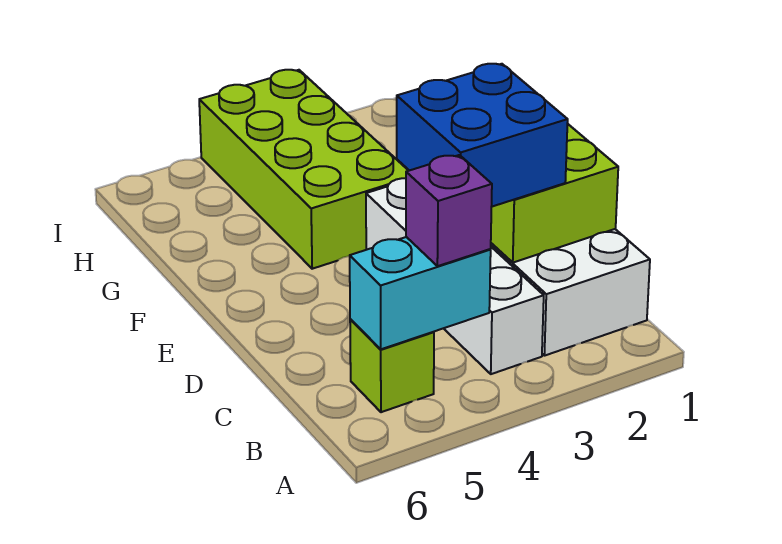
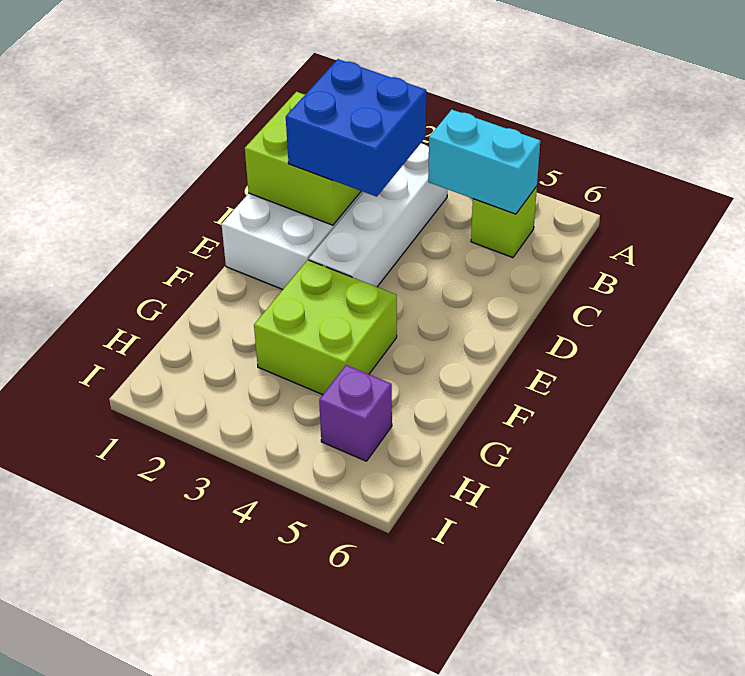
purple 1x1 brick [406,155,492,266] -> purple 1x1 brick moved to [319,365,392,461]
lime 2x4 brick [199,70,408,269] -> lime 2x2 brick [254,260,397,395]

